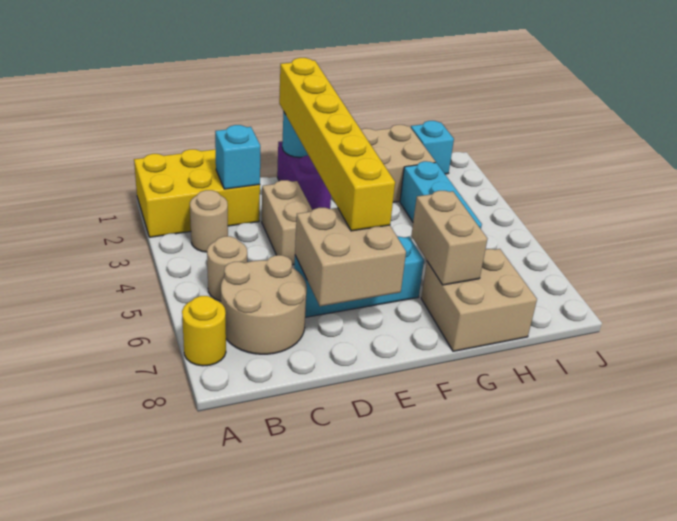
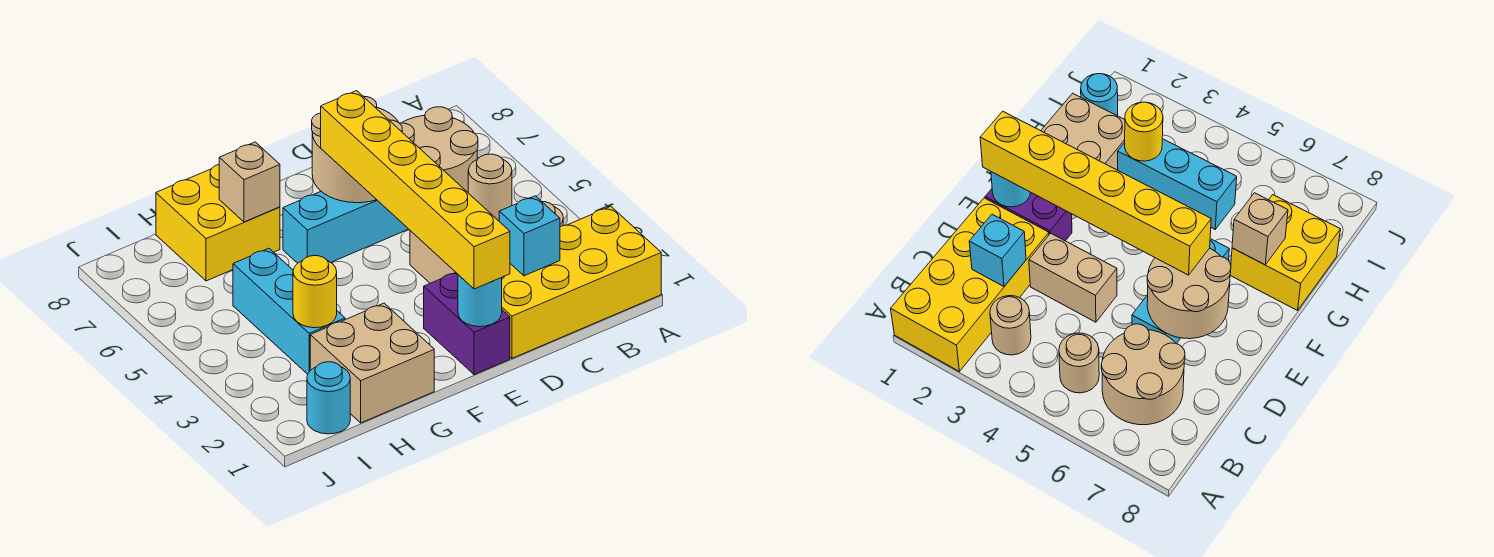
yellow 2x3 brick [134,149,260,237] -> yellow 2x4 brick [502,206,661,358]
yellow 1x1 round brick [182,296,226,366] -> yellow 1x1 round brick moved to [293,256,337,328]
tan 2x2 brick [295,208,406,306] -> tan 2x2 round brick [312,96,402,203]
tan 1x2 brick [411,191,487,285] -> tan 1x1 brick [219,142,280,222]
tan 2x2 brick [421,249,537,351] -> yellow 2x2 brick [156,165,280,281]
cyan 1x1 brick [411,121,454,174] -> cyan 1x1 round brick [307,362,350,434]

